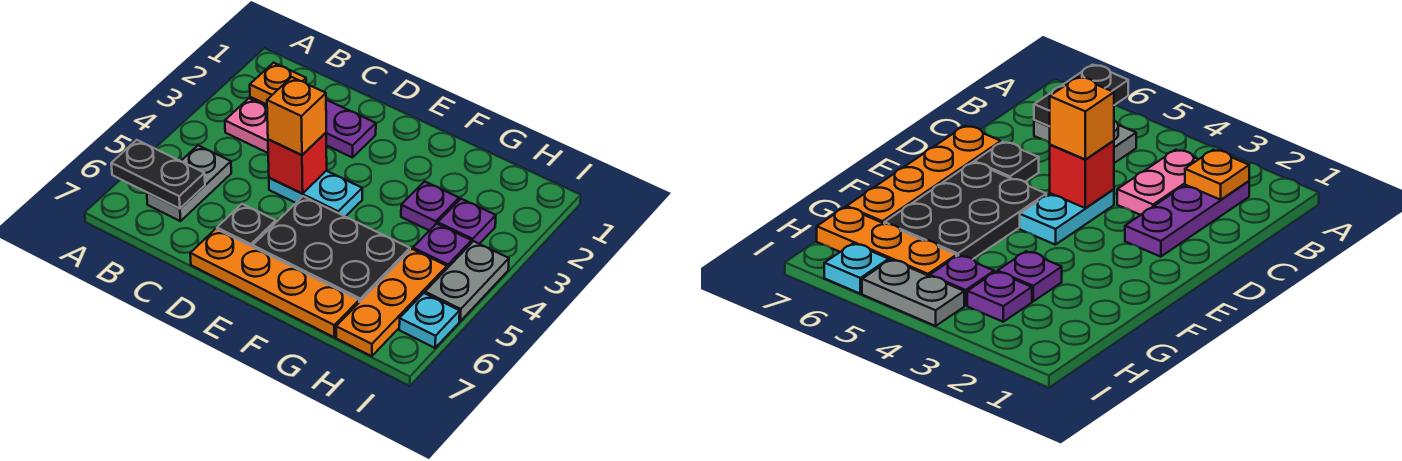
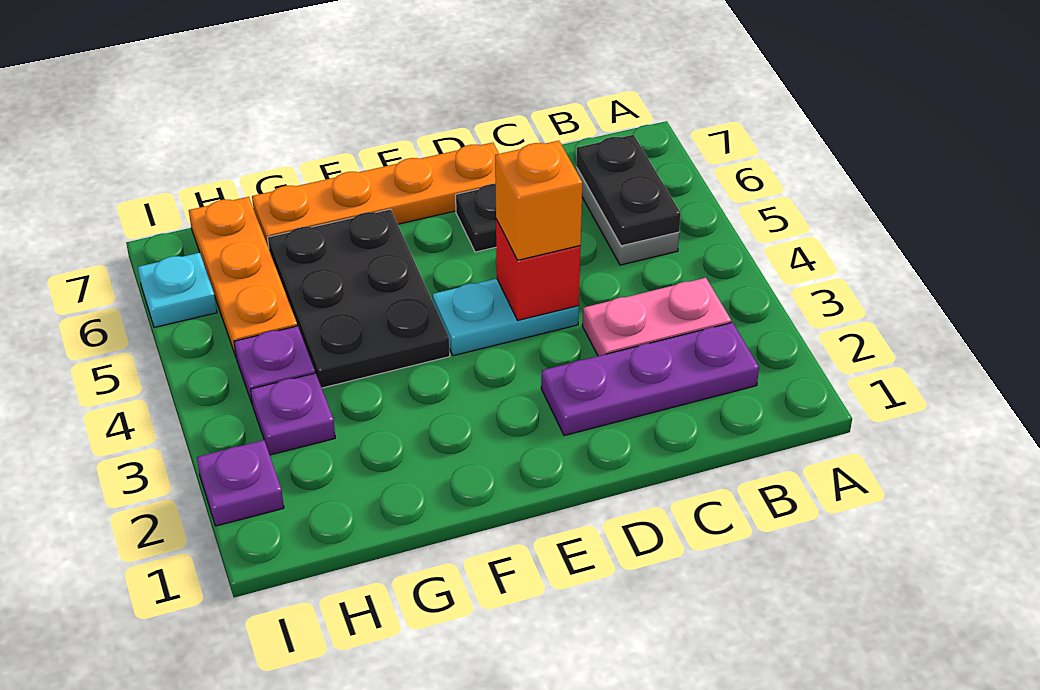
black 1x2 plate [111,140,205,209] -> black 1x2 plate turned to [576,135,681,246]
orange 1x1 plate [250,63,306,105] -> none
black 2x3 plate [253,196,410,302] -> black 2x3 plate turned to [268,209,450,388]
purple 1x1 plate [401,181,459,231] -> purple 1x1 plate moved to [197,440,284,526]
grey 1x2 plate [425,241,509,321] -> none

